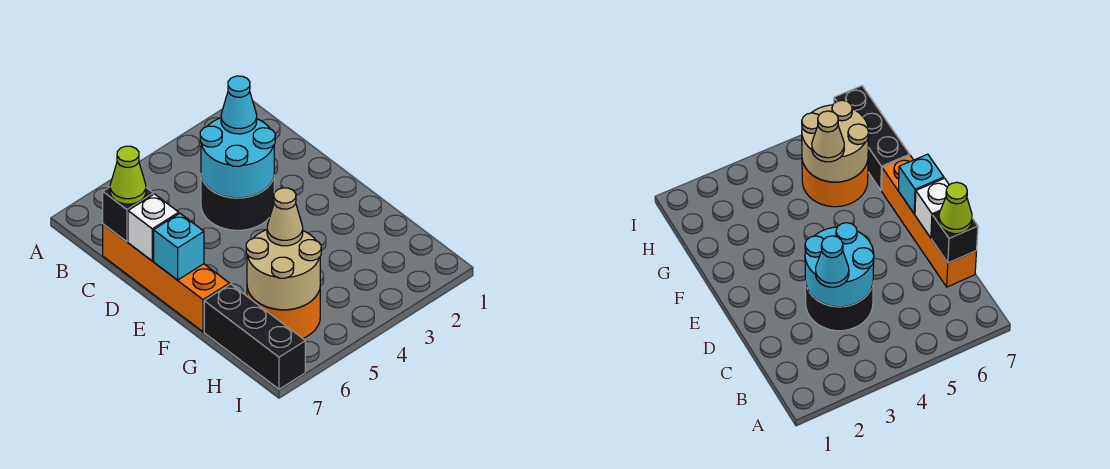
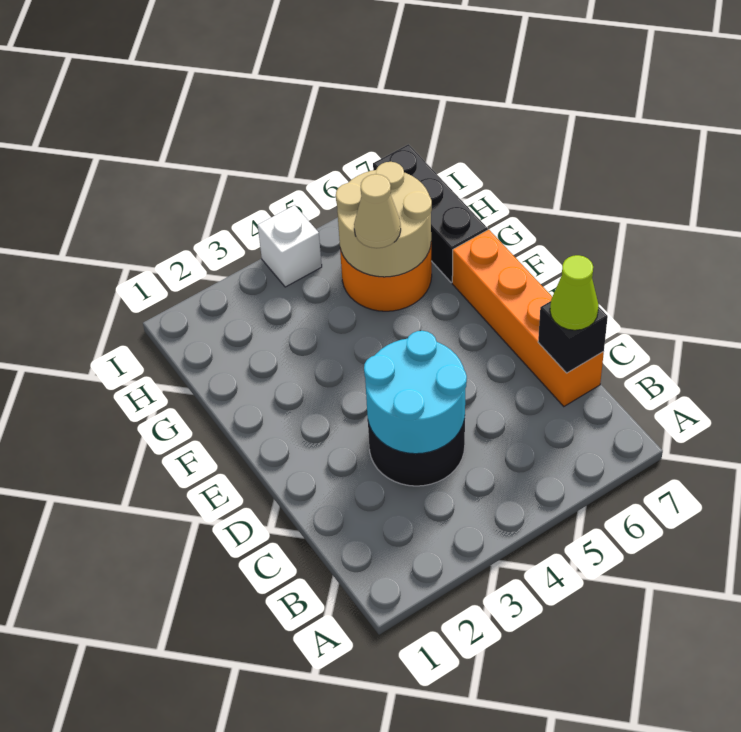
cyan 1x1 cone [221,76,257,134] -> none
white 1x1 brick [128,194,179,261] -> white 1x1 brick moved to [258,205,322,287]
cyan 1x1 brick [154,213,204,280] -> none

